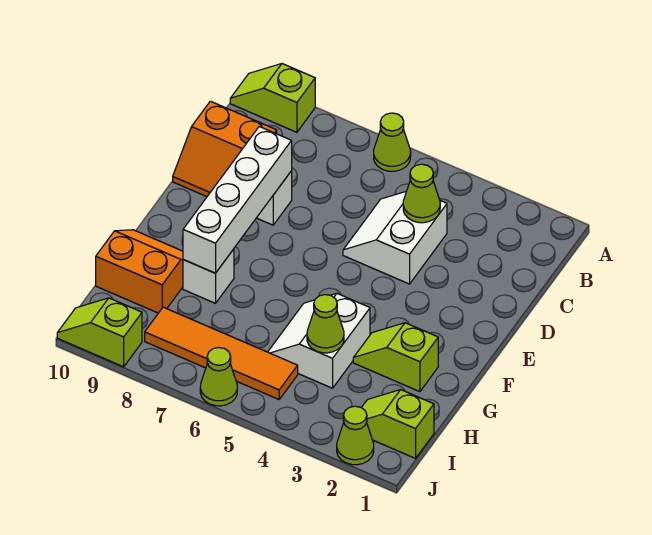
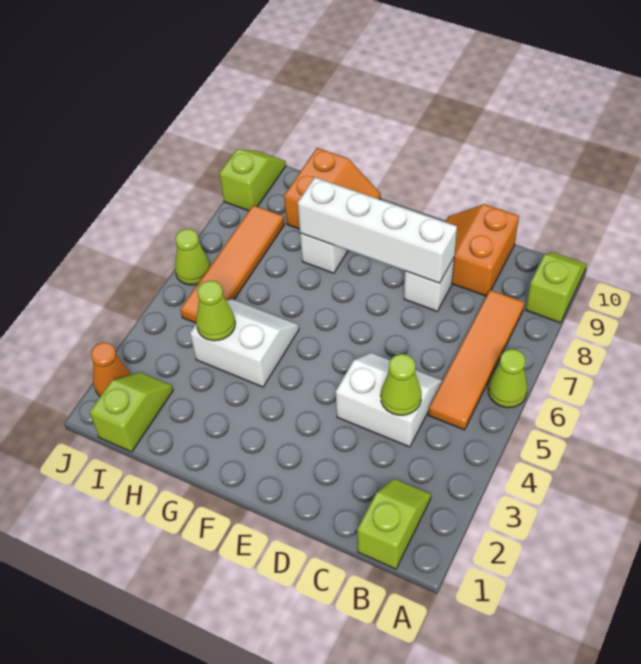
none -> orange 1x4 tile [428,290,525,430]
lime 1x2 slope [353,323,438,392] -> lime 1x2 slope moved to [357,479,431,569]
lime 1x1 cone [337,406,374,465] -> orange 1x1 cone [91,342,130,396]

